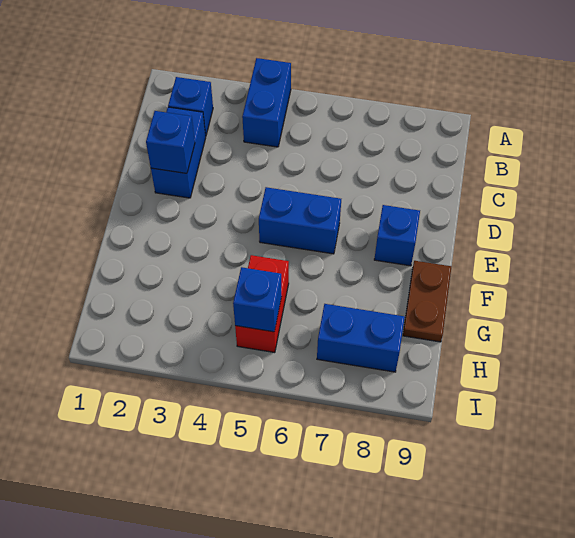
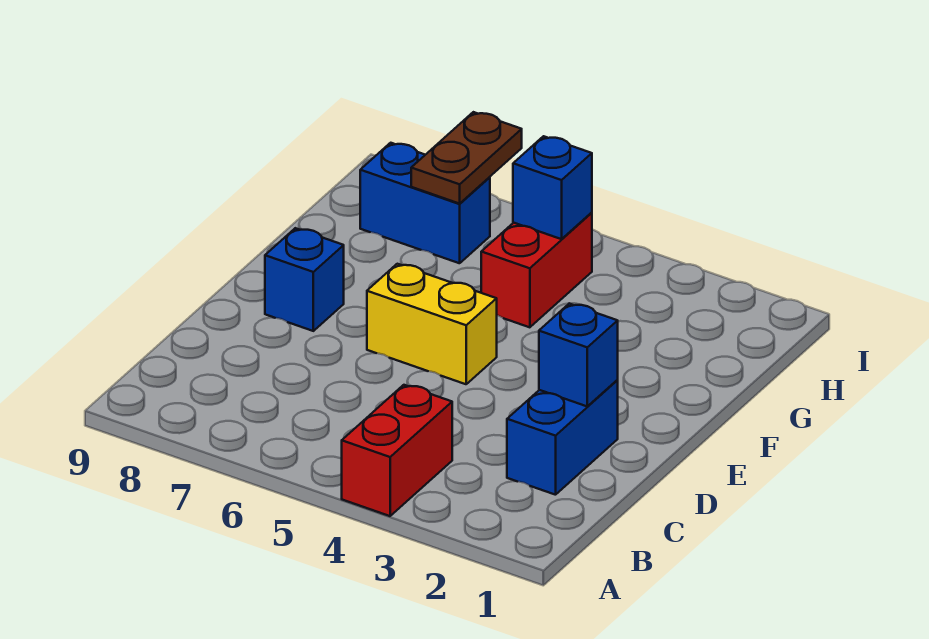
blue 1x2 brick [242,58,291,147] -> red 1x2 brick [342,385,452,516]
blue 1x1 brick [168,77,213,136] -> none
blue 1x2 brick [259,187,341,254] -> yellow 1x2 brick [367,264,497,384]
brown 1x2 plate [403,261,452,342] -> brown 1x2 plate moved to [411,112,522,204]

